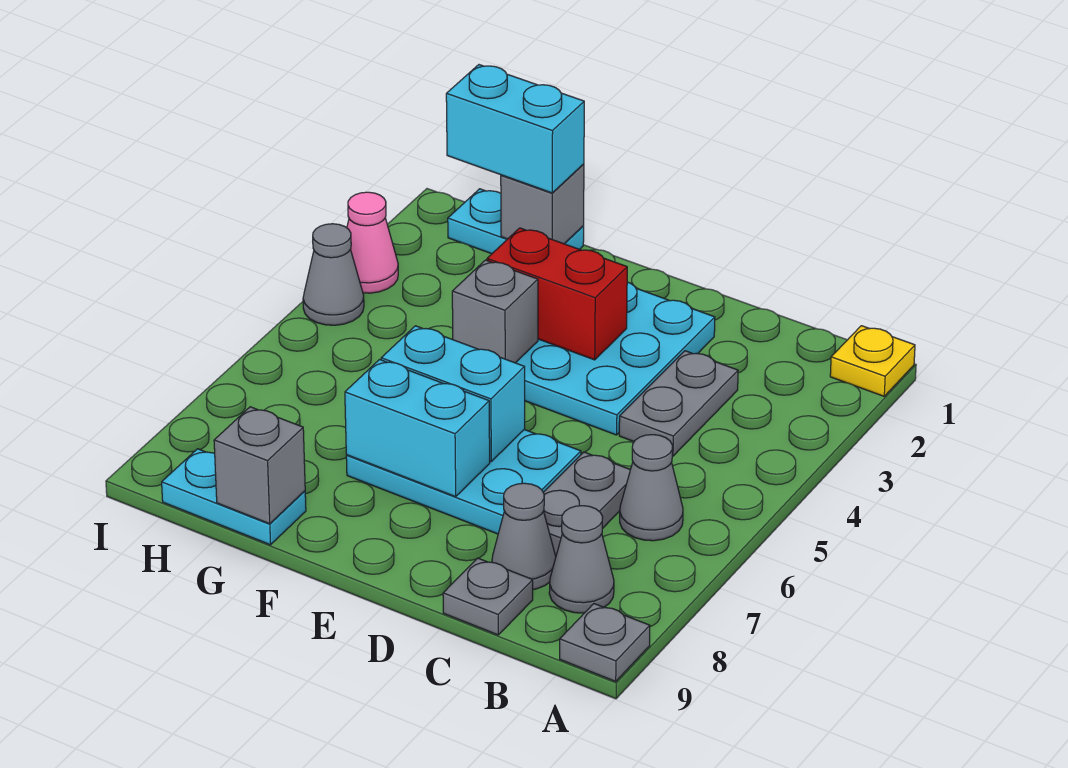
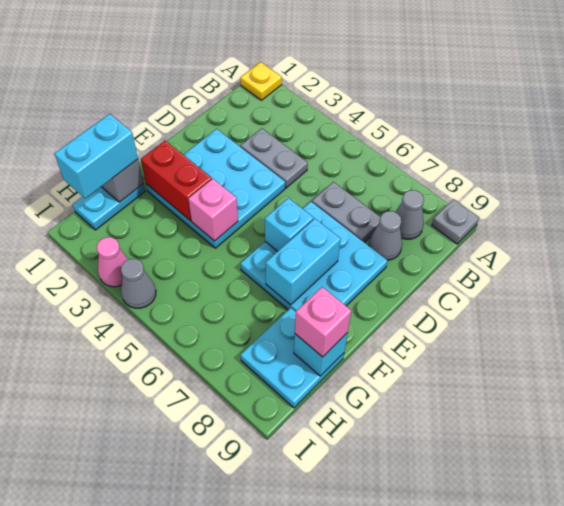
grey 1x1 cone [620,435,683,541] -> none
grey 1x1 plate [443,558,533,635] -> none
cyan 2x3 plate [346,430,581,534] -> cyan 3x3 plate [240,202,388,311]
red 1x2 brick [487,228,627,360] -> red 1x2 brick turned to [141,141,212,221]
cyan 1x2 brick [381,326,525,462] -> cyan 1x1 brick [265,198,313,251]
grey 1x1 brick [452,260,538,363] -> pink 1x1 brick [188,179,238,241]
cyan 1x2 plate [162,449,306,545] -> cyan 2x2 plate [241,308,344,408]
grey 1x1 brick [214,407,305,524] -> cyan 1x1 brick [294,333,348,376]
none -> pink 1x1 brick [295,287,351,357]

